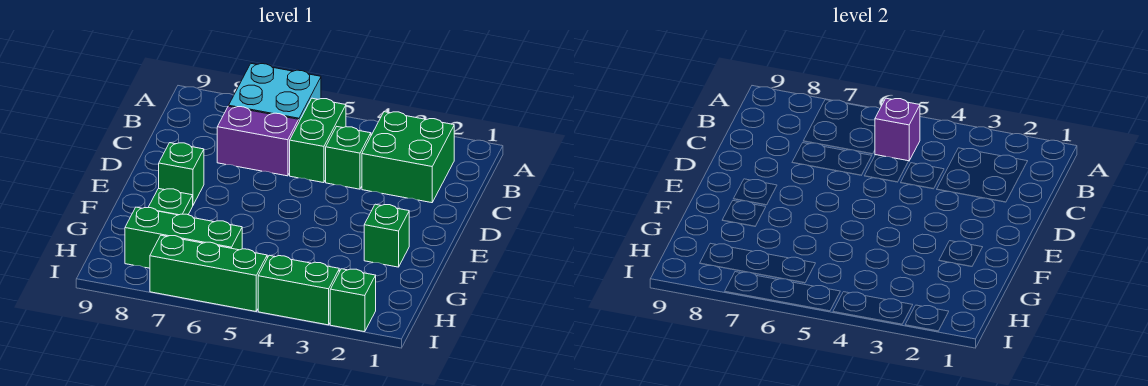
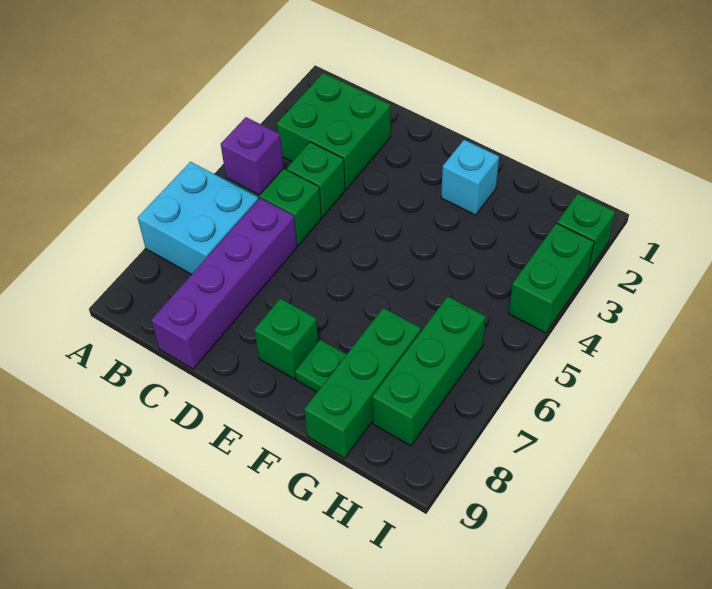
purple 1x2 brick [217,106,299,176] -> purple 1x4 brick [151,198,297,369]
green 1x1 brick [364,204,409,267] -> cyan 1x1 brick [441,140,499,215]
green 1x3 brick [150,235,267,311] -> green 1x3 brick moved to [304,308,421,458]

